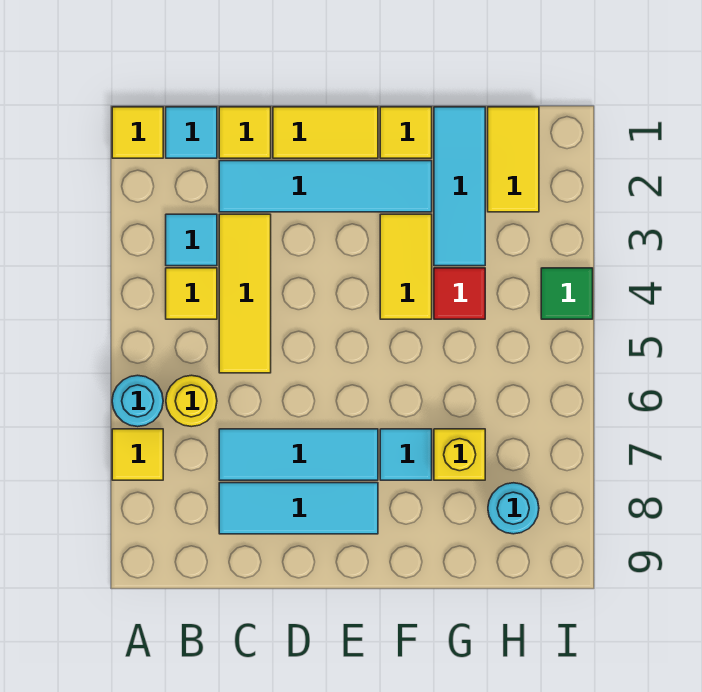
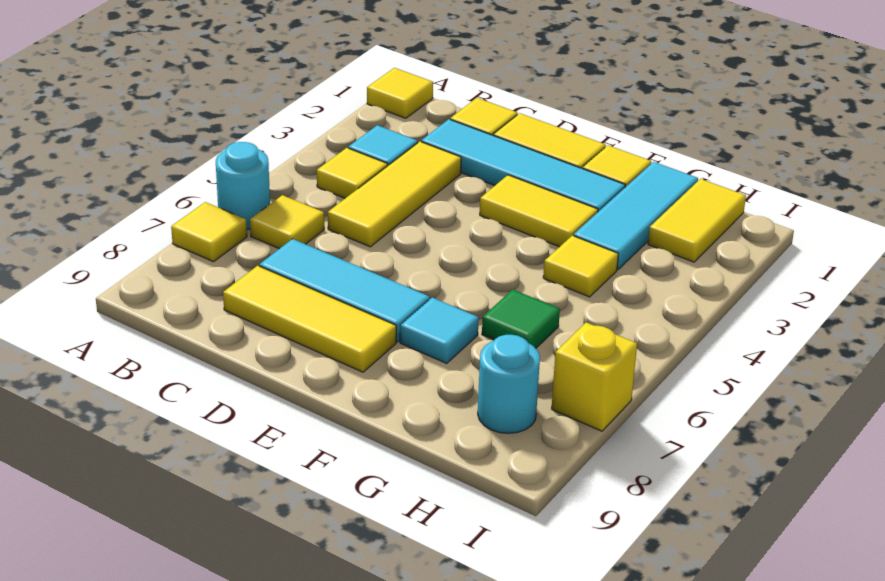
cyan 1x1 tile [166,107,217,158] -> none
yellow 1x1 round brick [166,375,217,427] -> yellow 1x1 tile [250,195,324,249]
cyan 1x3 tile [219,483,378,534] -> yellow 1x3 tile [223,266,396,372]
yellow 1x2 tile [380,214,432,319] -> yellow 1x2 tile turned to [480,175,598,247]
red 1x1 tile [434,268,485,319] -> yellow 1x1 tile [543,236,618,297]
yellow 1x1 brick [434,429,485,480] -> yellow 1x1 brick moved to [552,322,637,431]
green 1x1 tile [541,268,593,319] -> green 1x1 tile moved to [482,290,560,348]

